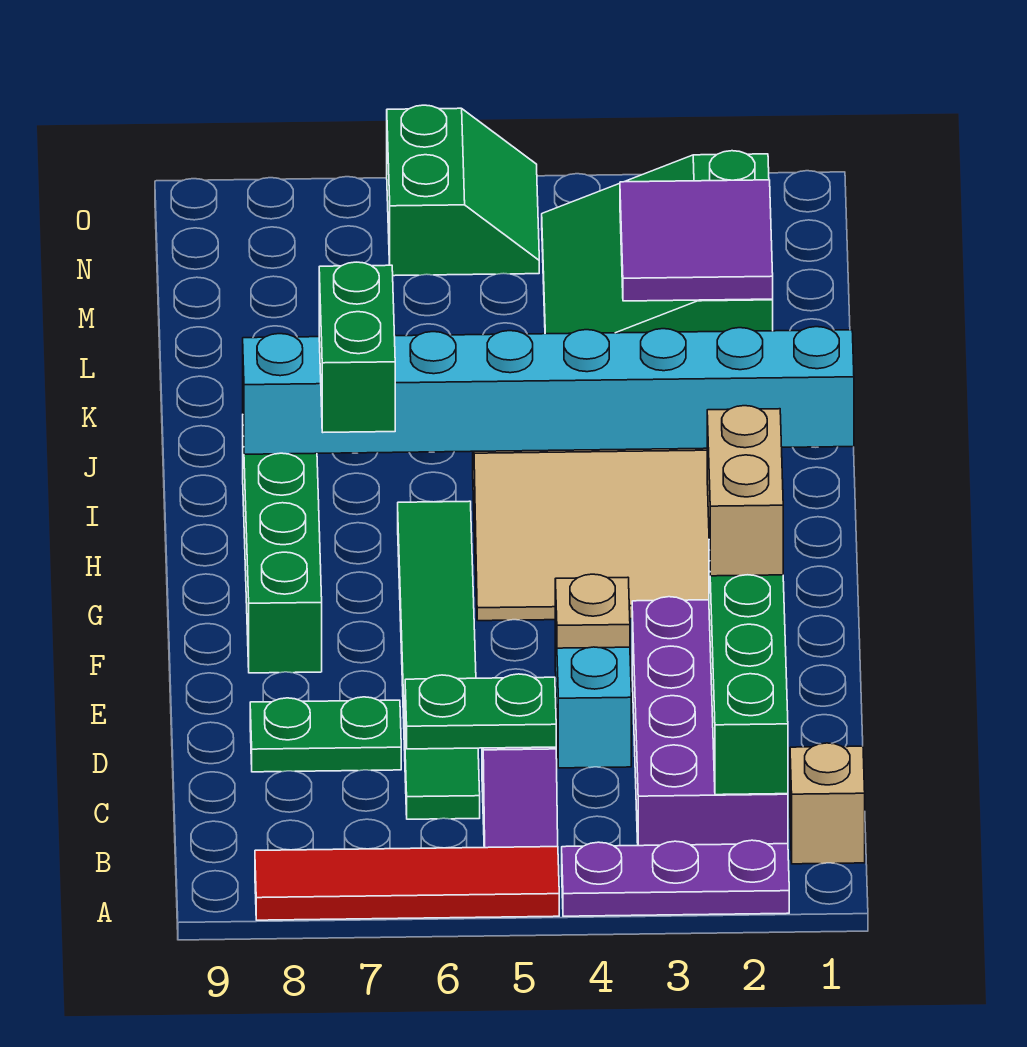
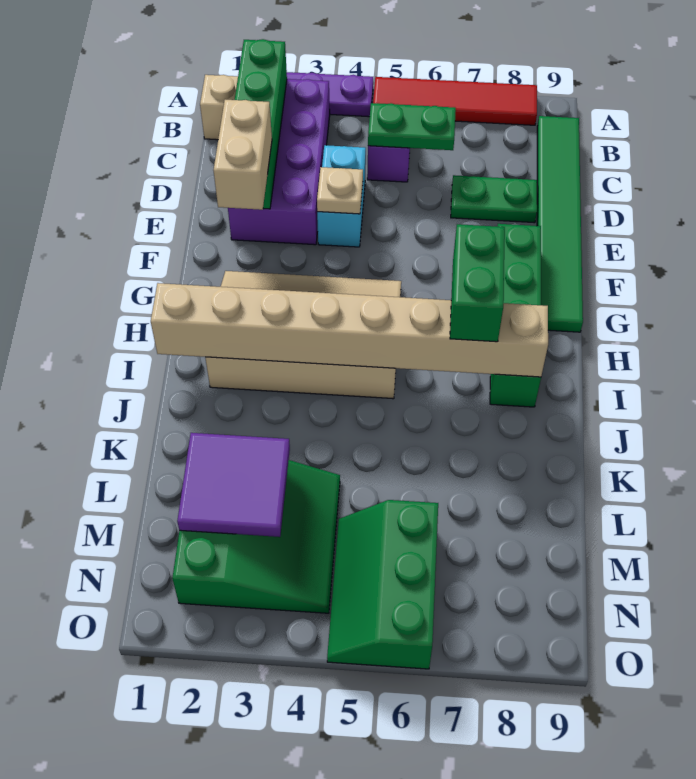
green 1x6 tile [398,501,480,819] -> green 1x6 tile moved to [537,116,583,332]
cyan 1x8 brick [243,327,854,454] -> tan 1x8 brick [151,283,548,377]
green 2x2 slope [387,105,539,276] -> green 2x3 slope [327,500,438,669]

